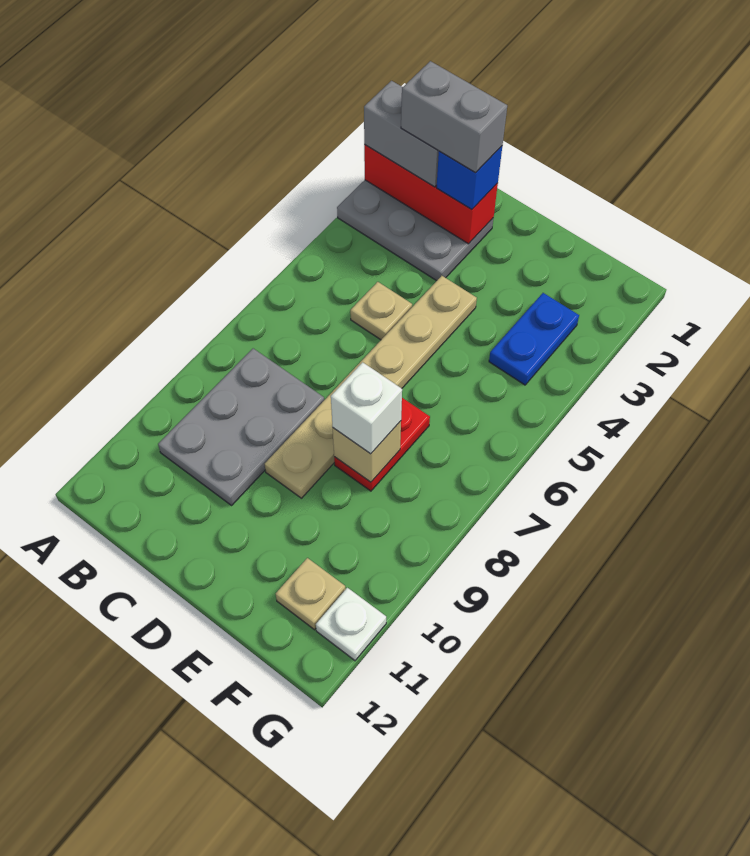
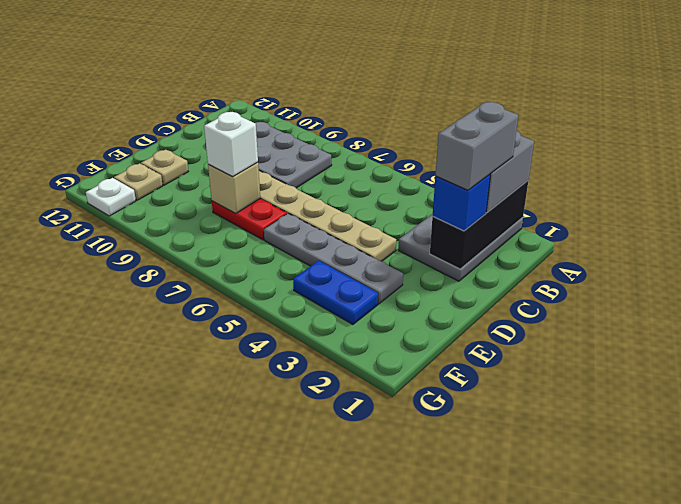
red 1x3 brick [364,144,498,244] -> black 1x3 brick [430,181,528,269]
tan 1x1 plate [350,282,412,340] -> tan 1x1 plate moved to [141,149,188,185]
none -> grey 1x4 plate [264,213,403,304]

